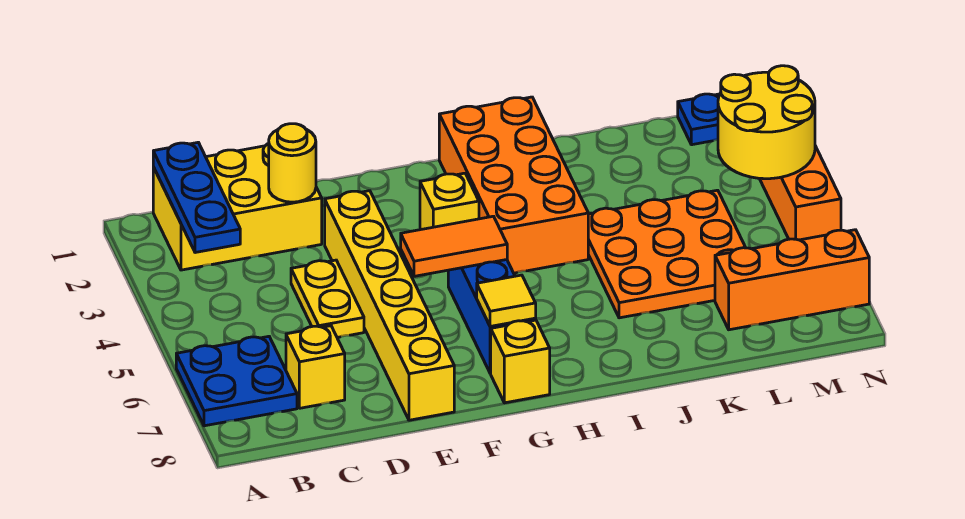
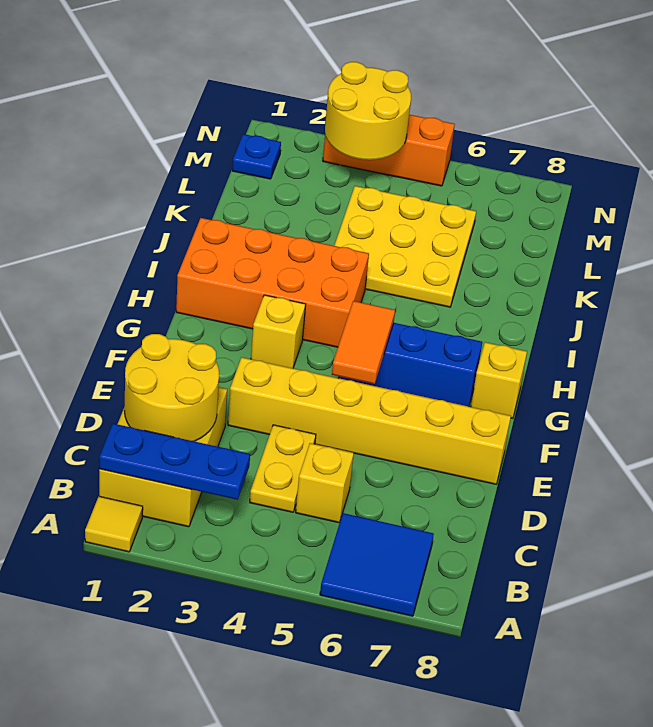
blue 2x2 plate [176,336,297,426] -> blue 2x2 tile [320,513,434,616]
yellow 1x1 brick [286,326,345,408] -> yellow 1x1 brick moved to [296,443,354,523]
yellow 1x1 round brick [269,124,316,202] -> yellow 2x2 round brick [125,334,219,441]
yellow 1x2 plate [291,260,364,338] -> yellow 1x2 plate turned to [250,425,316,512]
yellow 1x1 tile [477,275,536,326] -> yellow 1x1 tile moved to [85,496,143,552]
orange 3x3 plate [588,190,746,318] -> yellow 3x3 plate [334,186,476,307]
orange 1x3 brick [715,230,869,330] -> none

